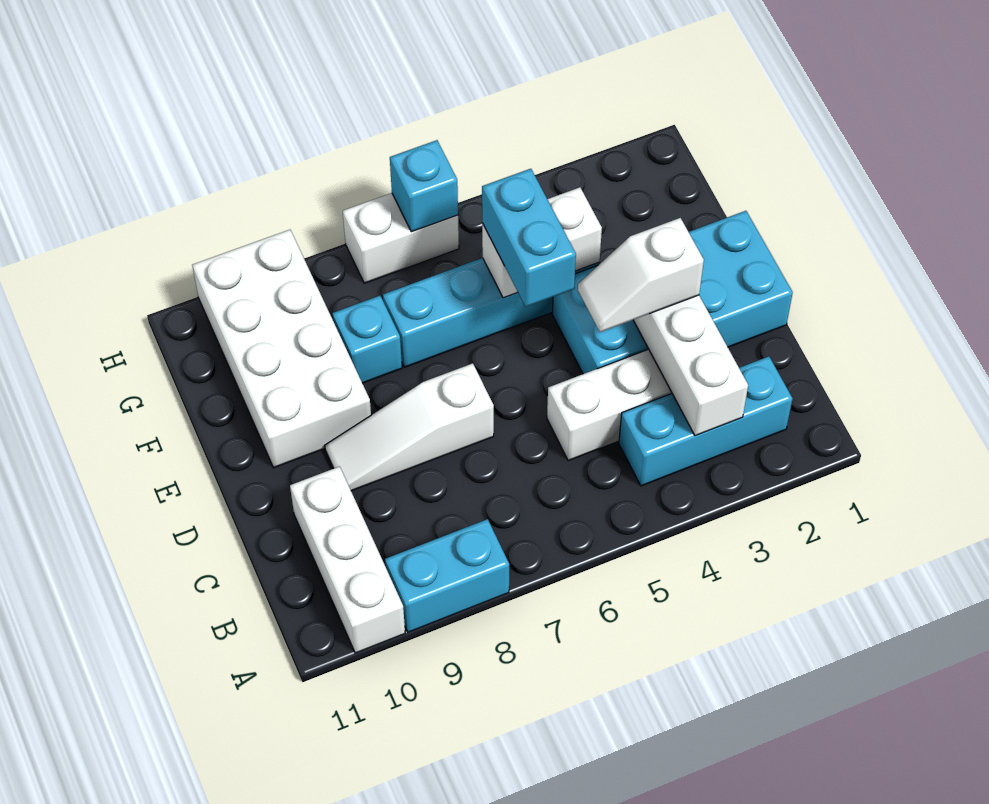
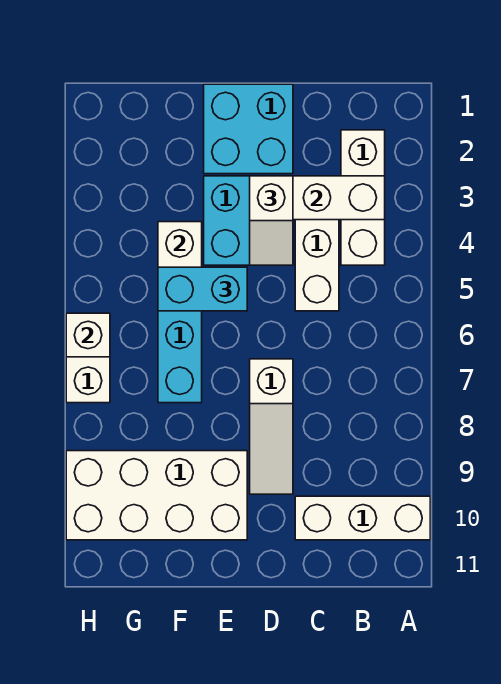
cyan 1x2 brick [385,519,509,632] -> none
cyan 1x3 brick [619,356,793,486] -> white 1x3 brick [341,130,385,265]
cyan 1x1 brick [332,296,402,383] -> none
cyan 1x1 brick [390,140,458,232] -> white 1x1 brick [66,313,110,357]

